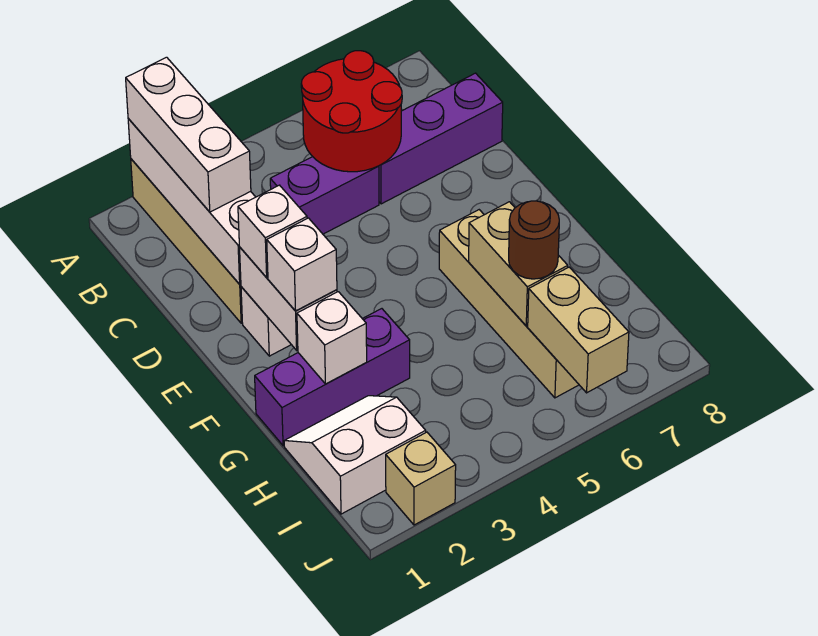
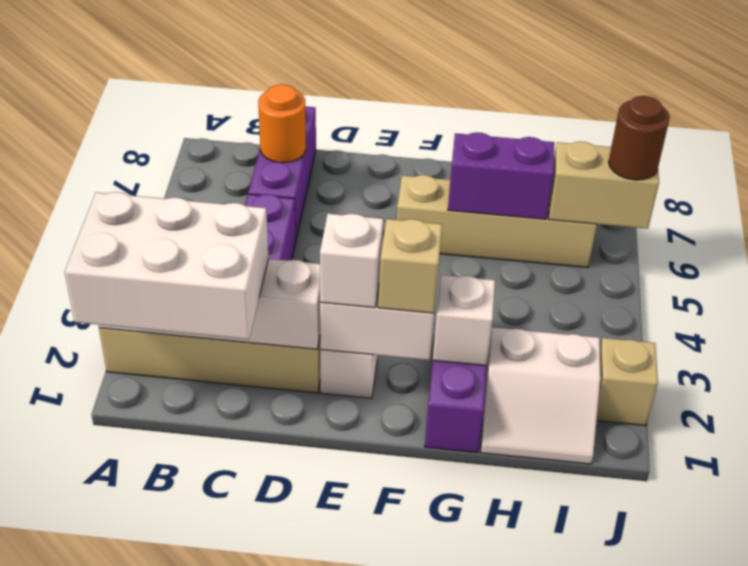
white 1x3 brick [126,57,251,212] -> white 2x3 brick [65,192,268,339]
red 2x2 round brick [301,51,402,172] -> none
none -> orange 1x1 round brick [258,84,306,163]
white 1x1 brick [267,218,337,311] -> tan 1x1 brick [378,219,442,313]
tan 1x2 brick [469,202,568,326] -> purple 1x2 brick [448,132,554,219]
white 2x2 slope [284,396,426,514] -> white 2x2 slope turned to [481,327,601,464]
brown 1x1 round brick [509,201,559,279] -> brown 1x1 round brick moved to [609,96,670,180]

